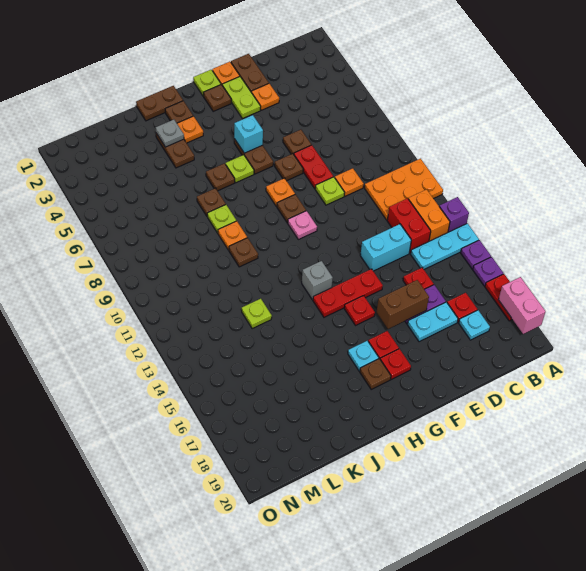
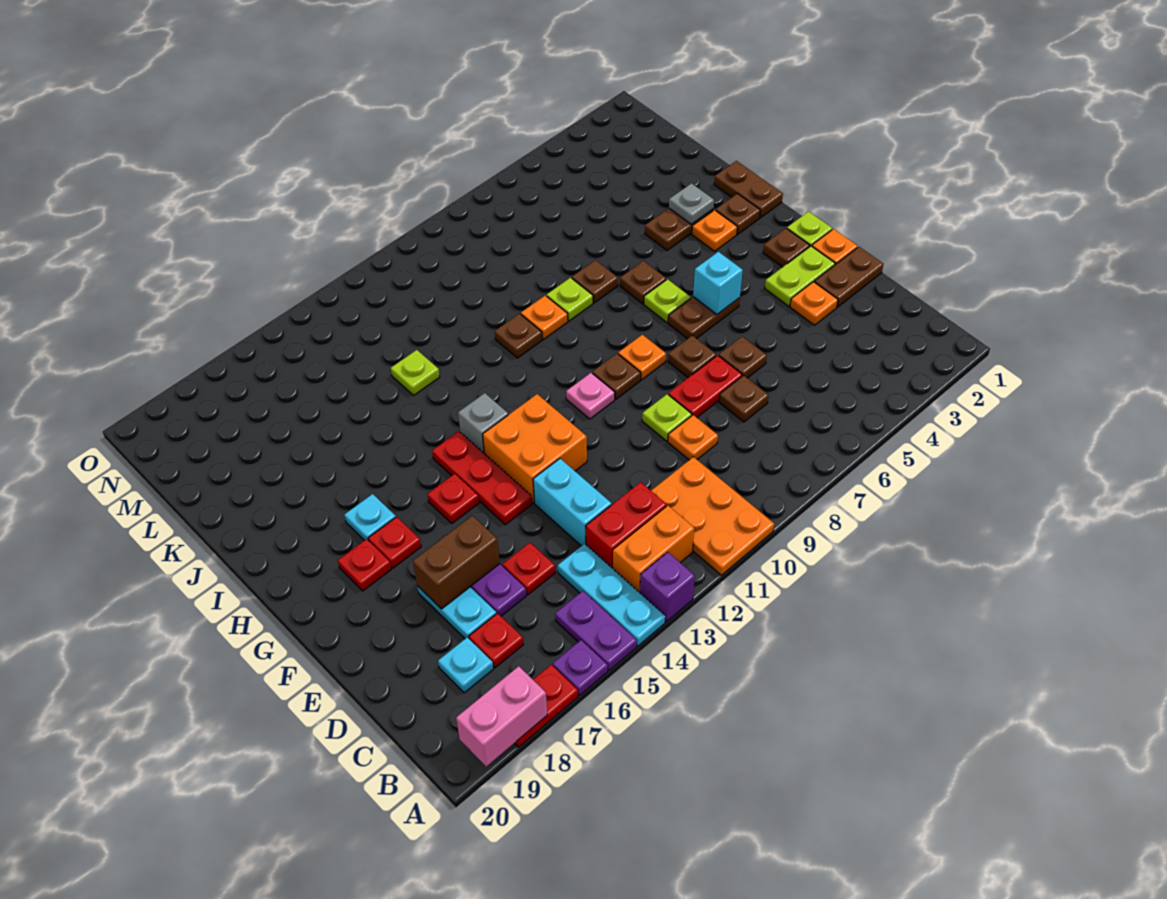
purple 1x1 plate [461,240,491,269] -> purple 1x2 plate [555,591,637,670]
brown 1x2 brick [377,280,429,329] -> brown 1x2 brick turned to [413,516,500,609]
none -> orange 2x2 brick [483,394,587,503]
brown 1x1 plate [360,359,391,389] -> brown 1x1 plate moved to [719,375,769,422]

